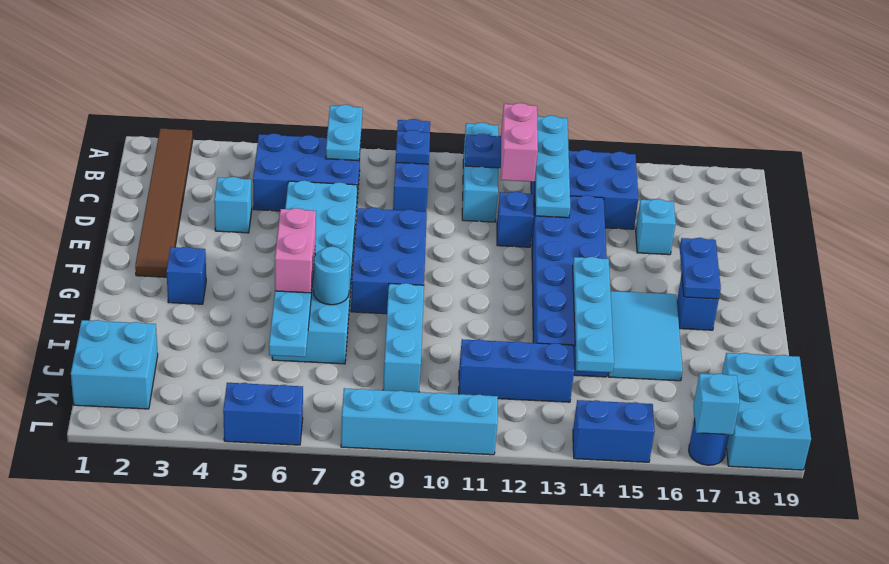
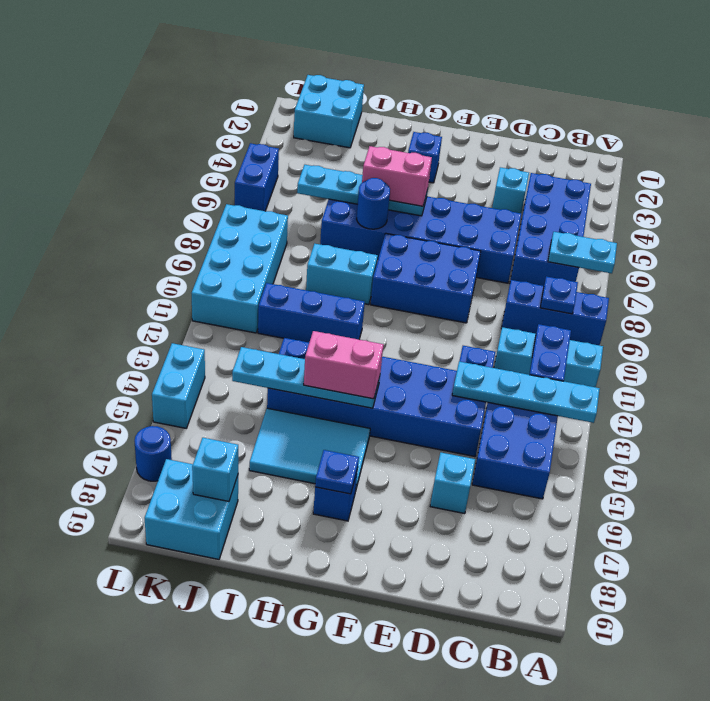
brown 1x6 tile [135,128,193,277] -> none
blue 2x3 brick [253,133,361,212] -> blue 2x4 brick [510,173,591,286]
pink 1x2 brick [501,103,538,182] -> pink 1x2 brick moved to [304,331,384,399]
cyan 2x6 brick [272,180,357,364] -> blue 2x6 brick [320,197,521,283]
blue 1x2 plate [680,238,721,299] -> blue 1x1 plate [315,450,359,494]
cyan 1x1 round brick [314,246,350,305] -> blue 1x1 round brick [357,178,390,229]
cyan 1x3 brick [383,283,424,392] -> cyan 1x2 brick [306,244,378,305]
blue 1x3 brick [459,339,574,402] -> blue 1x3 brick turned to [258,283,365,342]
cyan 2x3 brick [722,353,811,470] -> cyan 2x2 brick [145,459,238,559]
cyan 1x4 brick [341,388,498,455] -> cyan 2x4 brick [192,204,288,333]
blue 1x2 brick [573,400,655,462] -> cyan 1x2 brick [152,343,205,428]
cyan 1x1 brick [693,373,740,435] -> cyan 1x1 brick moved to [192,438,238,501]

